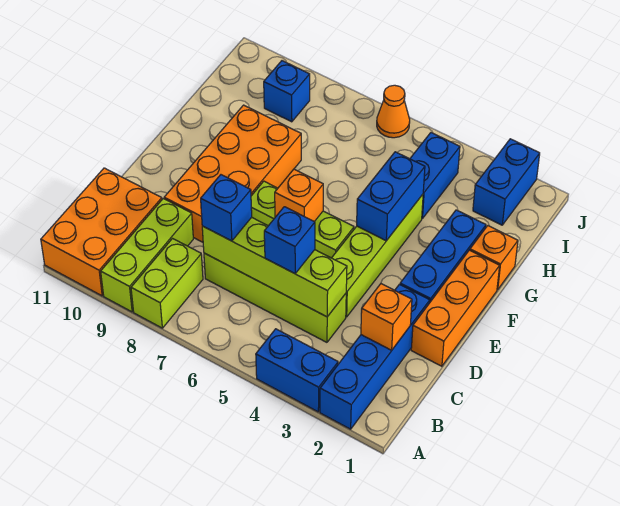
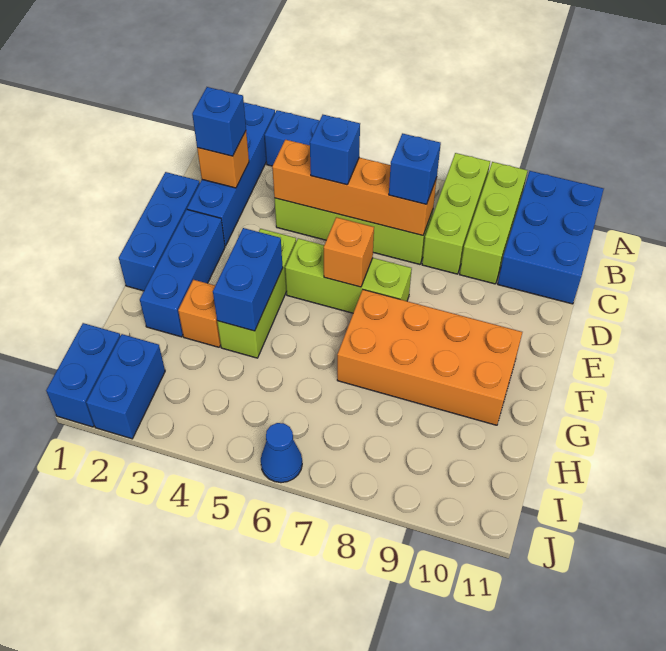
lime 1x2 brick [131,239,203,328] -> lime 1x3 brick [422,153,490,274]
orange 2x3 brick [41,168,162,296] -> blue 2x3 brick [498,171,604,304]
lime 1x4 brick [202,217,347,317] -> orange 1x4 brick [272,140,437,235]
orange 1x3 brick [411,250,500,366] -> blue 1x3 brick [119,172,200,291]
lime 1x4 brick [332,194,423,317] -> lime 1x3 brick [217,229,296,358]
orange 2x4 brick [164,105,301,242] -> orange 2x4 brick turned to [337,290,522,425]
orange 1x1 brick [470,226,518,290] -> orange 1x1 brick moved to [178,280,221,347]
blue 1x2 brick [410,133,460,219] -> blue 1x2 brick moved to [46,323,120,427]
blue 1x1 brick [264,61,310,122] -> blue 1x1 brick moved to [192,87,246,156]
orange 1x1 cone [377,85,410,138] -> blue 1x1 cone [261,423,302,483]

